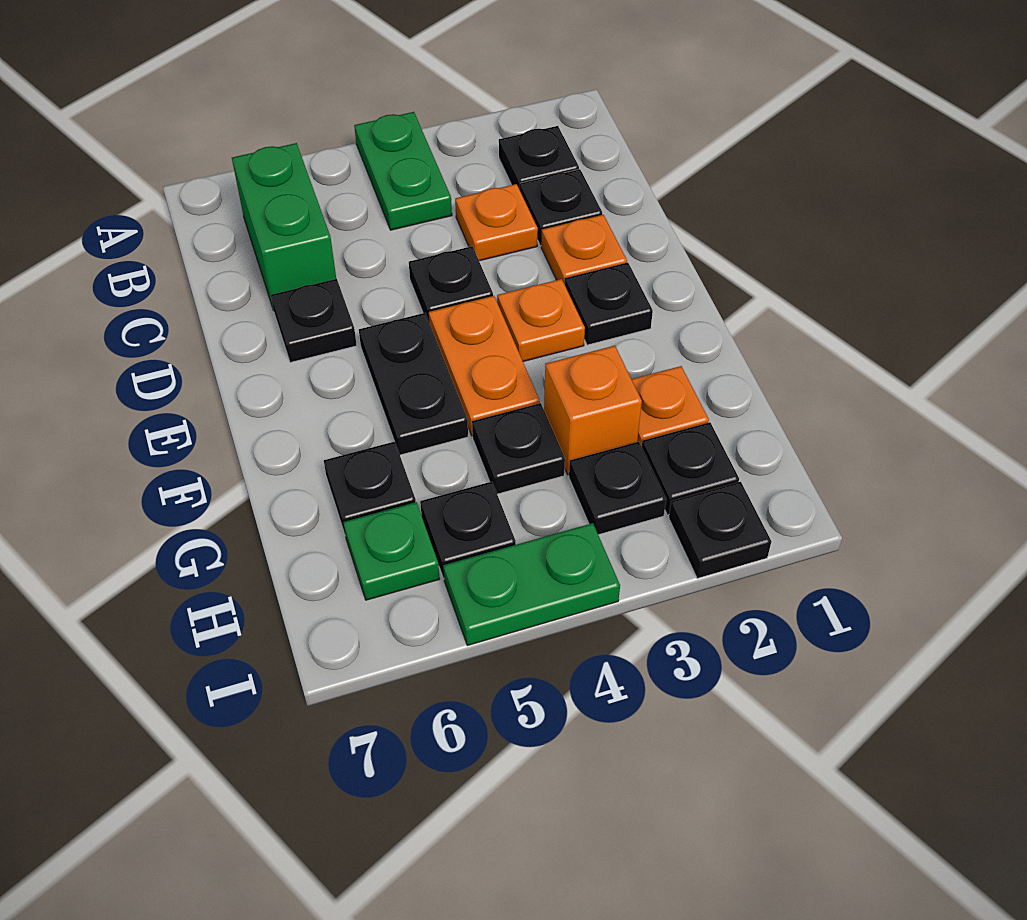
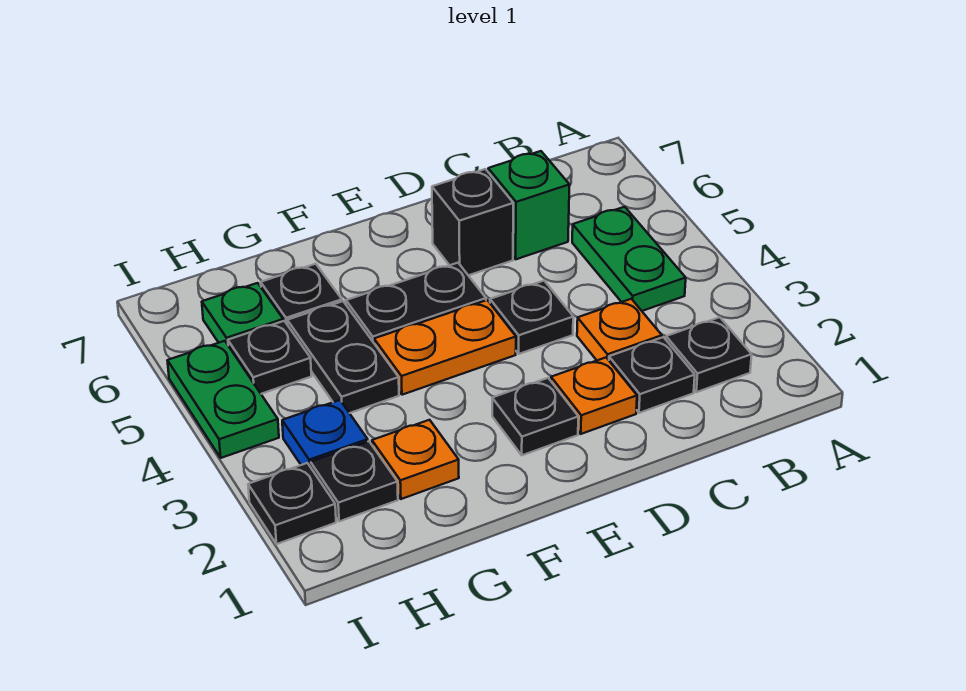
green 1x2 plate [354,112,452,230] -> green 1x2 plate turned to [572,207,686,311]
green 1x2 brick [232,143,336,307] -> green 1x1 brick [488,151,570,259]
black 1x1 plate [271,279,357,362] -> black 1x1 brick [432,169,513,275]
orange 1x1 plate [497,279,585,361] -> none
orange 1x1 brick [544,346,642,475] -> none
black 1x1 plate [472,403,565,494] -> black 1x2 plate [287,301,399,413]
black 1x1 plate [569,442,666,535] -> blue 1x1 plate [282,400,368,467]

